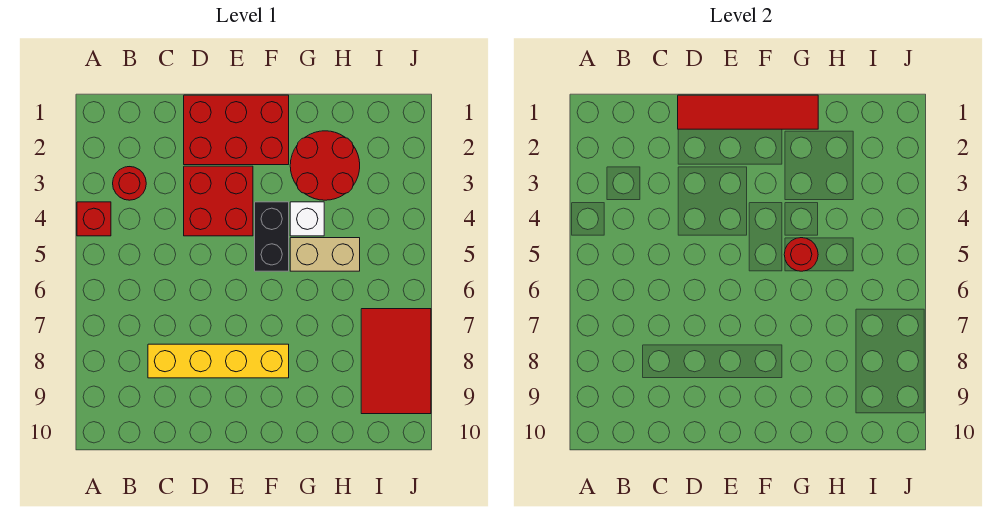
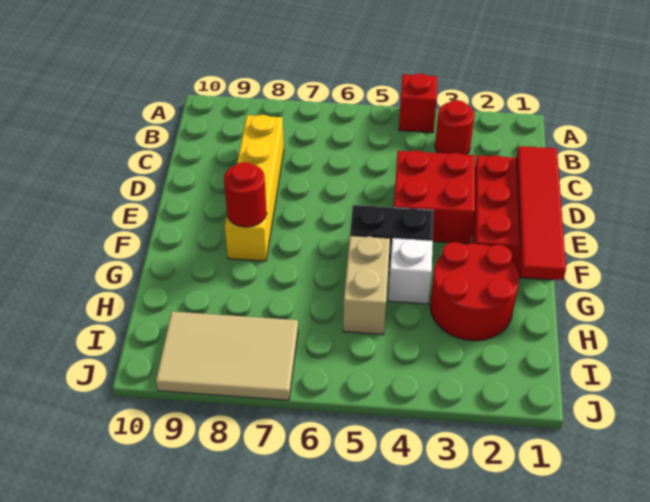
red 1x1 round brick [784,238,818,271] -> red 1x1 round brick moved to [224,162,267,227]
red 2x3 tile [361,309,431,414] -> tan 2x3 tile [156,312,298,400]

